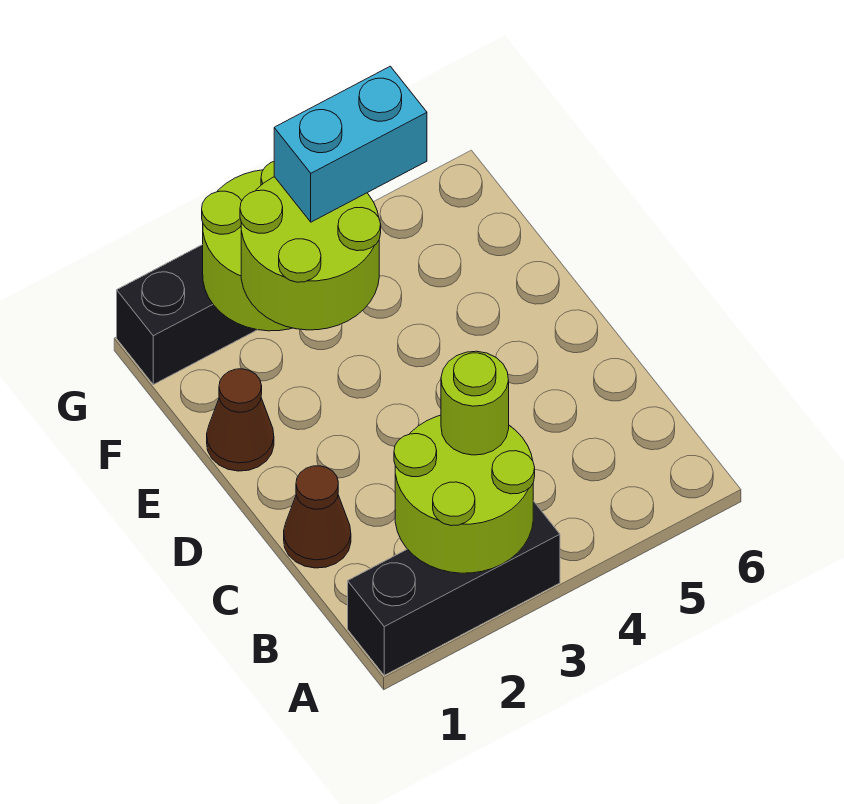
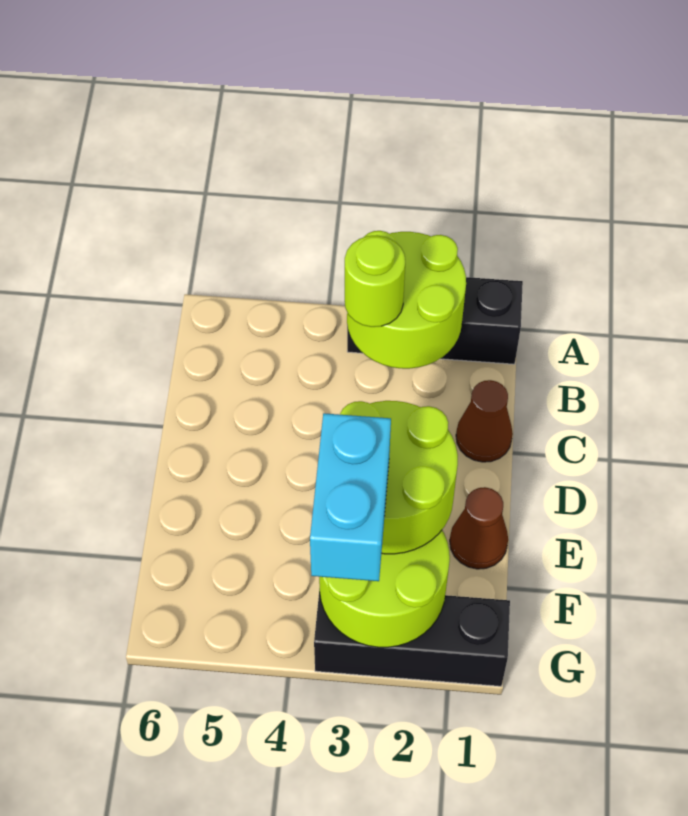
cyan 1x2 brick [274,66,427,222] -> cyan 1x2 brick turned to [310,413,391,581]

